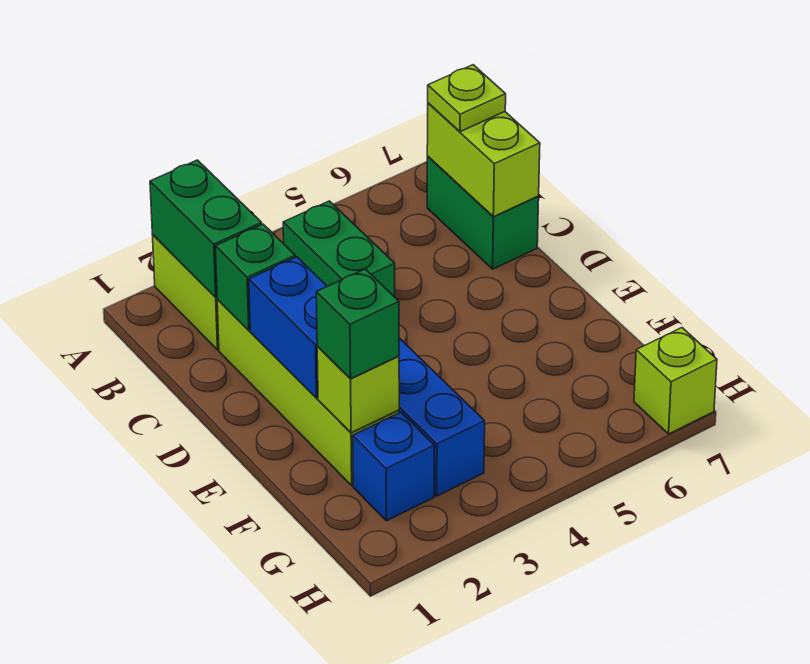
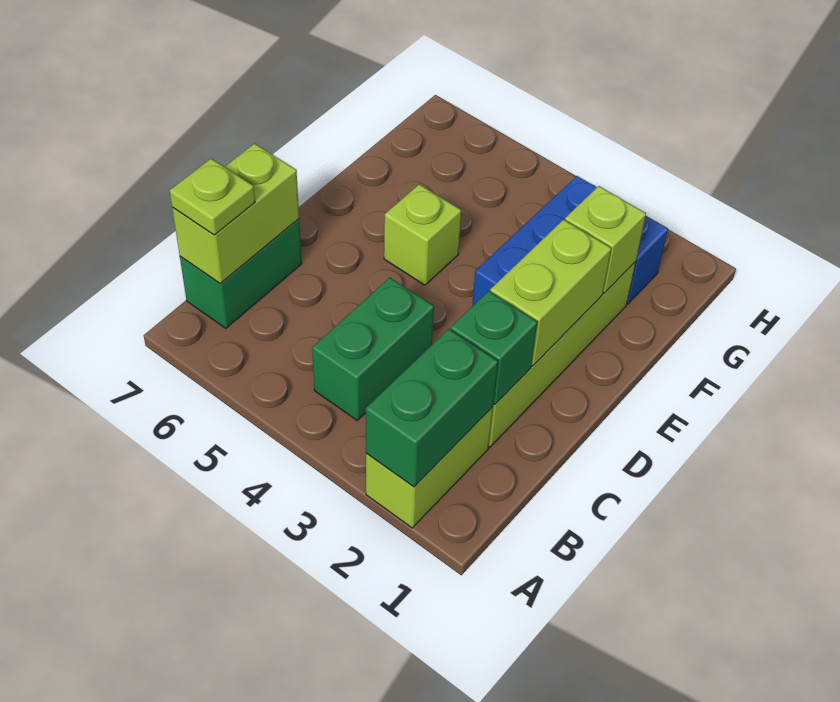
blue 1x2 brick [249,257,327,398] -> lime 1x2 brick [490,219,611,366]
green 1x1 brick [316,269,399,379] -> none
lime 1x1 brick [634,328,717,434] -> lime 1x1 brick moved to [384,184,461,285]

